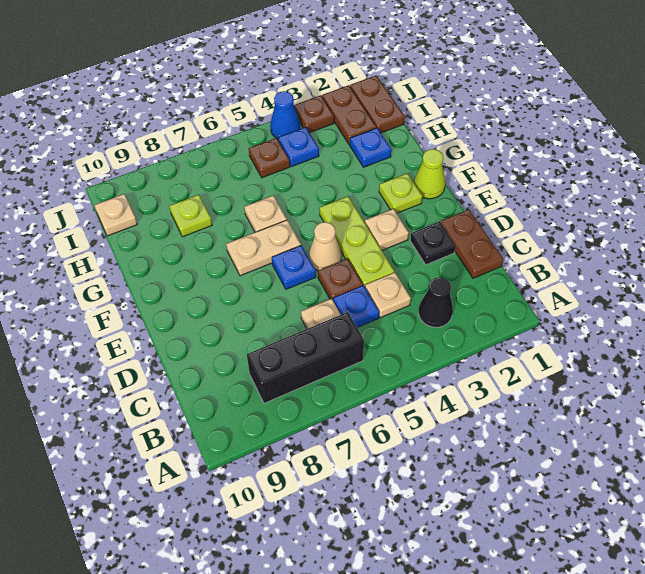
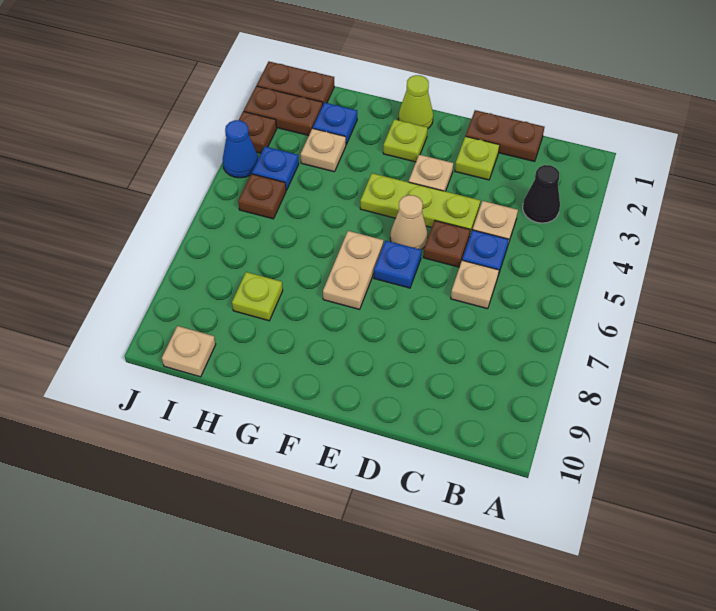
black 1x3 brick [247,312,364,403] -> none
black 1x1 plate [410,222,456,265] -> lime 1x1 plate [455,136,499,180]
tan 1x1 plate [244,196,287,232] -> tan 1x1 plate moved to [301,128,346,172]

